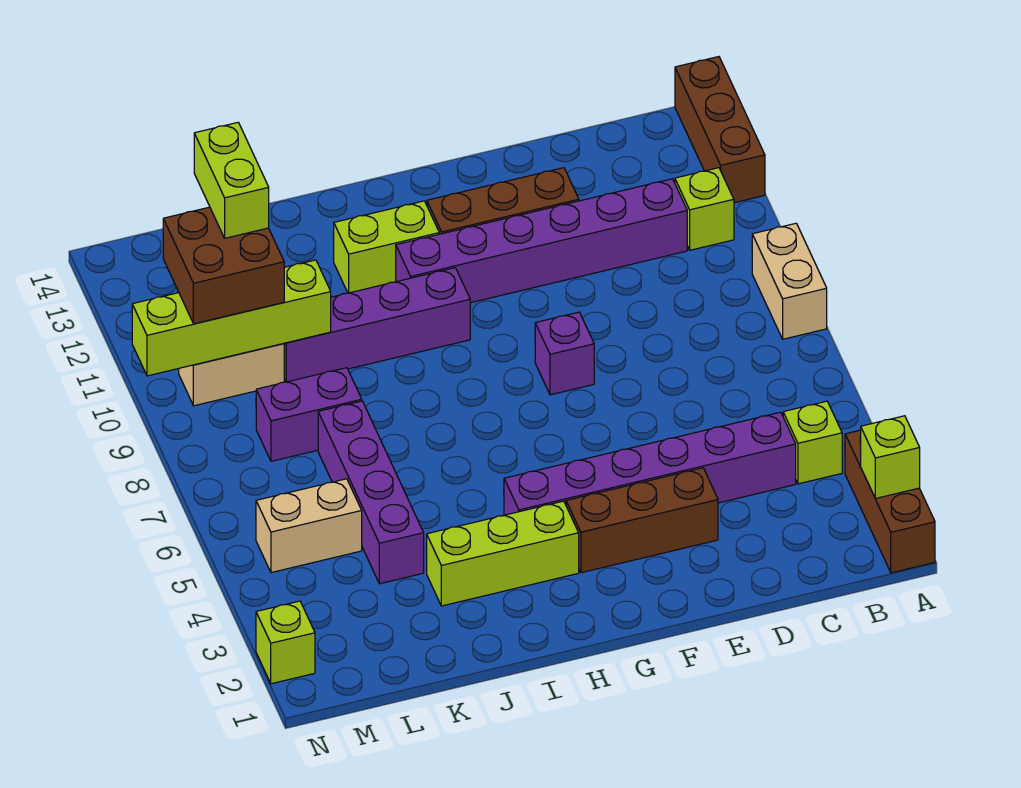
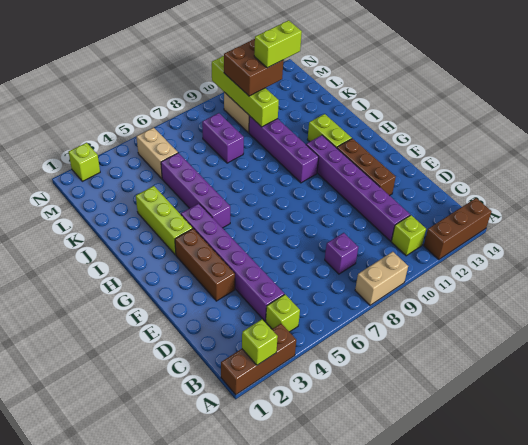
purple 1x1 brick [535,312,594,395] -> purple 1x1 brick moved to [325,233,358,274]
purple 1x4 brick [318,401,424,584] -> purple 1x4 brick turned to [161,153,230,228]

